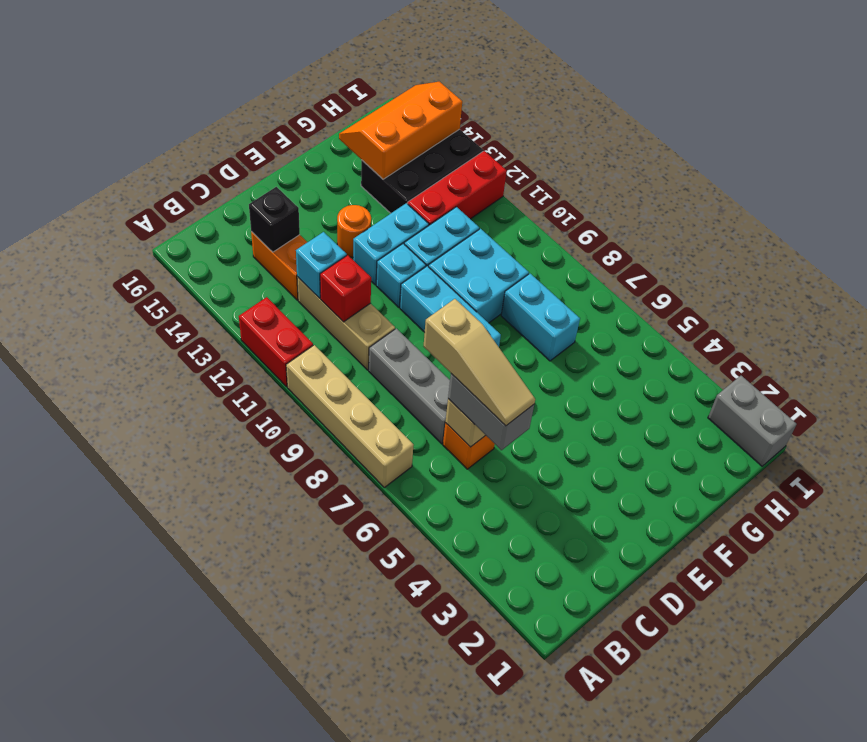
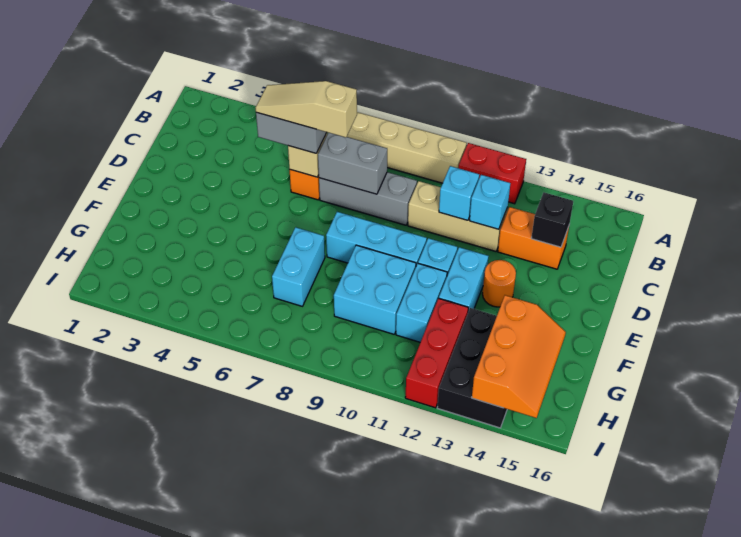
red 1x1 brick [320,255,371,322] -> cyan 1x1 brick [439,166,479,220]
cyan 1x2 brick [501,274,580,361] -> cyan 1x2 brick turned to [272,227,325,306]
grey 1x2 brick [708,376,796,466] -> grey 1x2 brick moved to [318,133,387,194]

